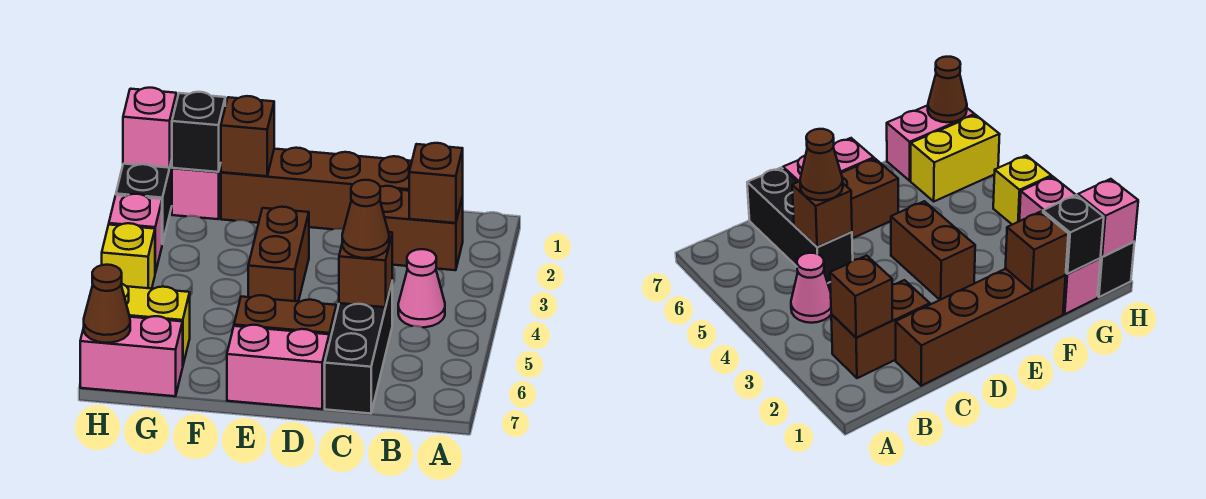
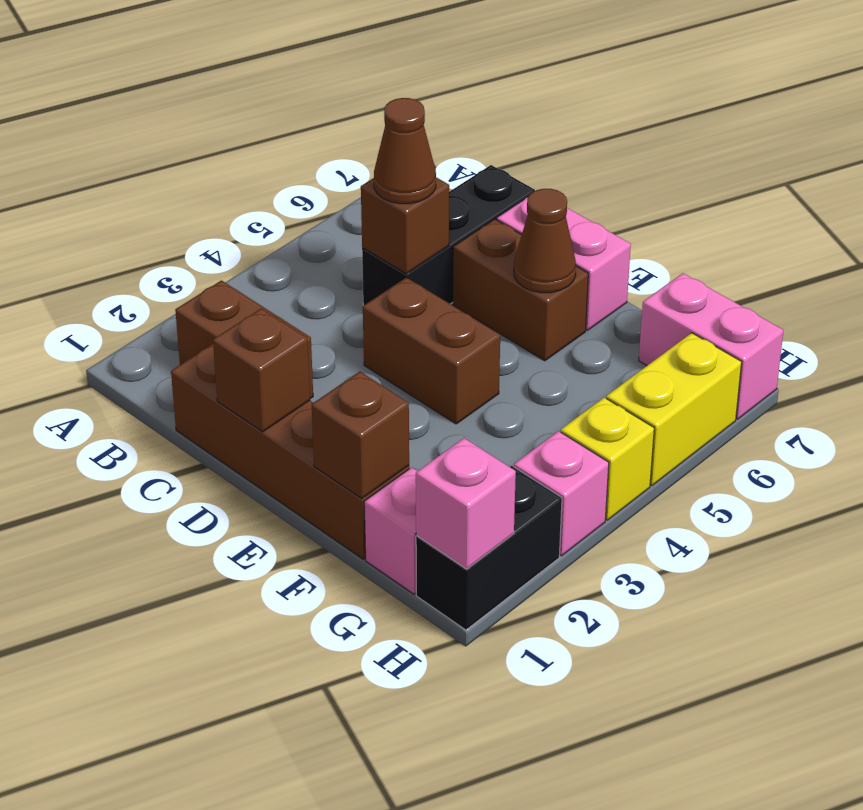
brown 1x1 brick [409,143,463,223] -> brown 1x1 brick moved to [213,308,310,432]
pink 1x1 cone [398,249,445,327] -> none
brown 1x2 brick [248,207,309,302] -> brown 1x2 brick turned to [363,277,500,424]
black 1x1 brick [172,92,225,172] -> none
yellow 1x2 brick [121,284,190,364] -> yellow 1x2 brick turned to [606,333,742,486]
brown 1x1 cone [84,265,130,343] -> brown 1x1 cone moved to [514,189,576,293]

